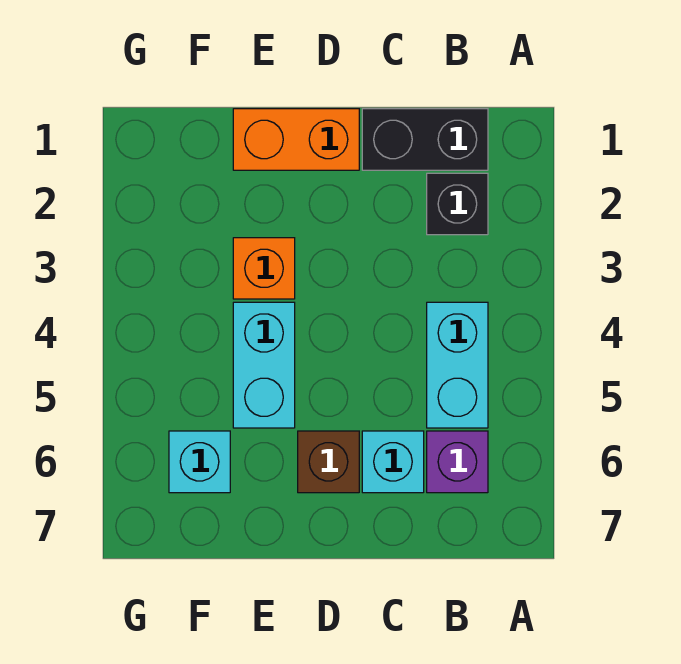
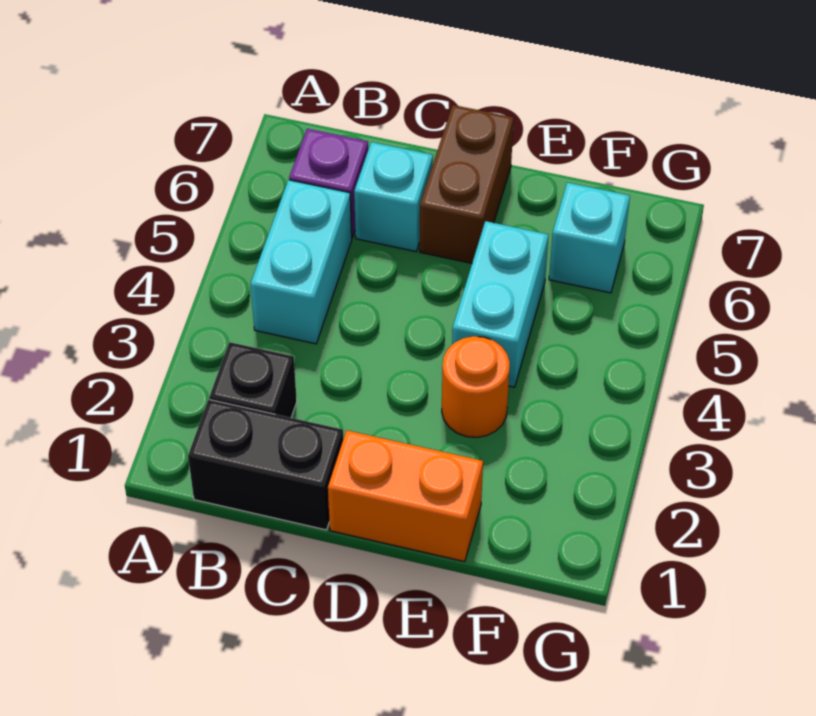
brown 1x1 brick [298,431,359,493] -> brown 1x2 brick [420,105,514,263]
orange 1x1 brick [233,238,295,299] -> orange 1x1 round brick [442,336,510,437]

